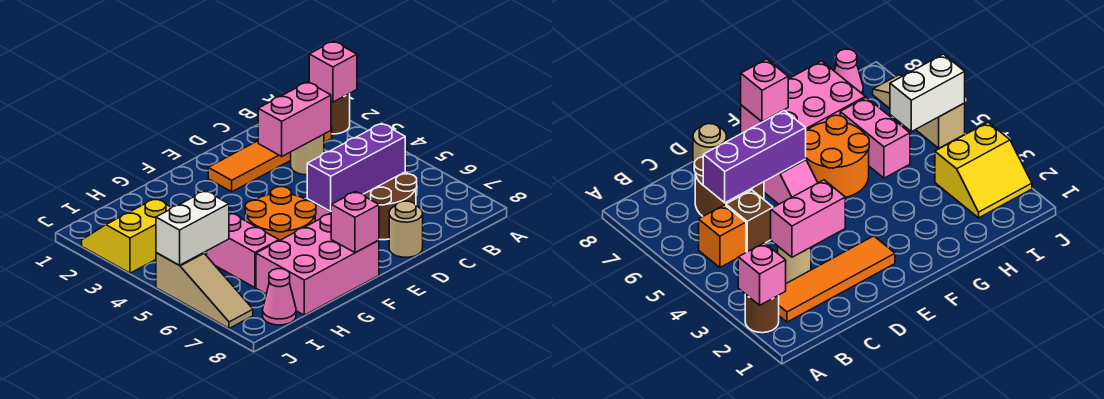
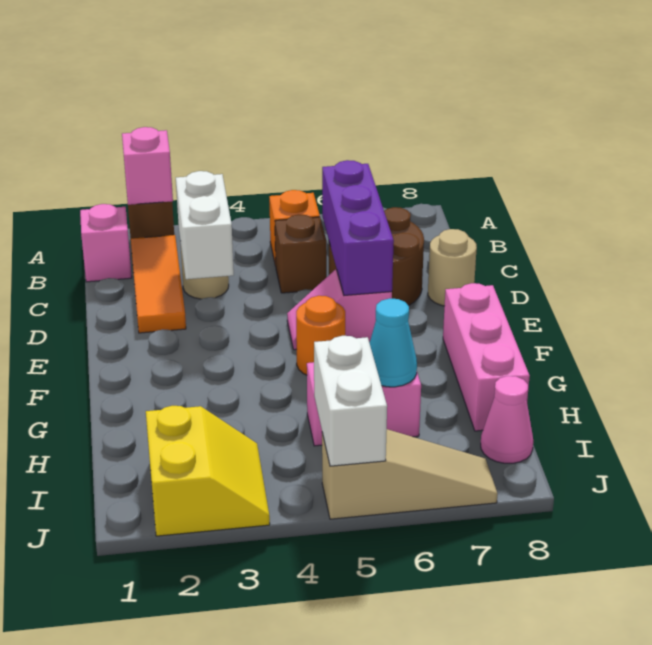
orange 1x4 tile [208,127,332,192] -> orange 1x3 tile [131,235,186,333]
pink 1x2 brick [258,82,331,156] -> white 1x2 brick [176,171,234,279]
orange 2x2 round brick [245,187,316,241] -> orange 1x1 round brick [296,296,345,375]
pink 2x3 brick [256,213,379,315] -> pink 1x3 brick [443,283,530,431]
pink 1x1 brick [331,192,379,253] -> pink 1x1 brick moved to [80,204,132,282]
none -> cyan 1x1 cone [370,298,417,387]
yellow 2x2 slope [82,198,172,273] -> yellow 2x2 slope turned to [146,406,270,536]

